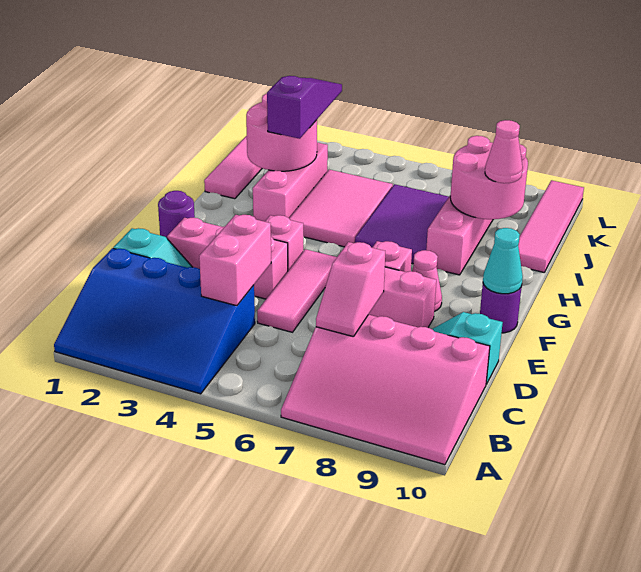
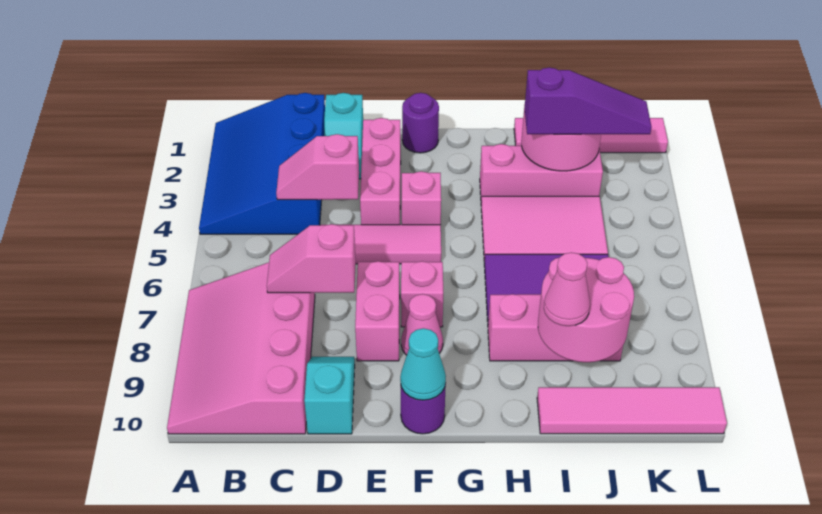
pink 1x2 brick [199,215,271,306] -> pink 1x2 slope [276,134,359,200]

